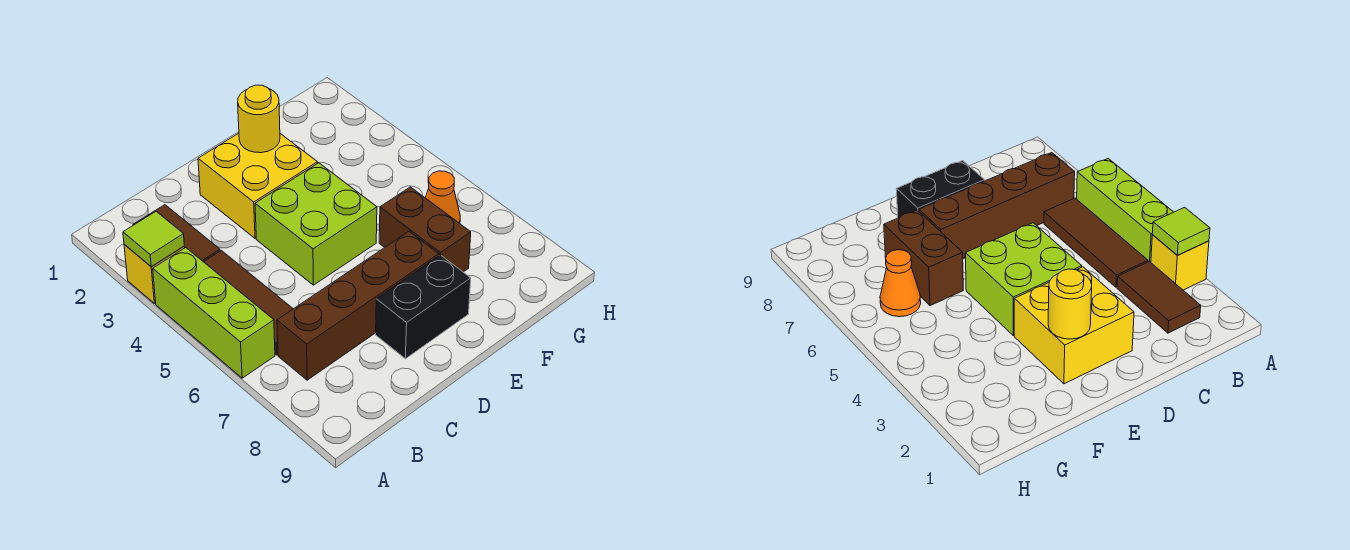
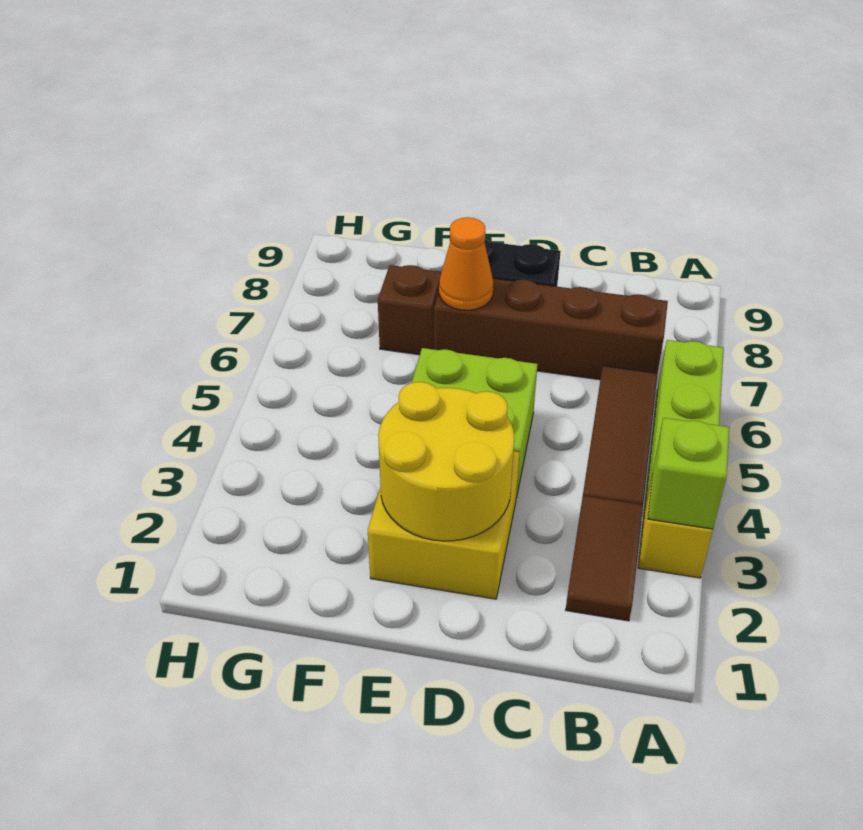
lime 1x1 tile [123,212,184,267] -> lime 1x1 brick [648,418,729,529]
yellow 1x1 round brick [238,85,280,153] -> yellow 2x2 round brick [378,382,514,541]
brown 1x2 brick [379,187,471,272] -> brown 1x1 brick [378,265,442,355]
orange 1x1 cone [425,171,460,223] -> orange 1x1 cone moved to [439,217,493,310]

